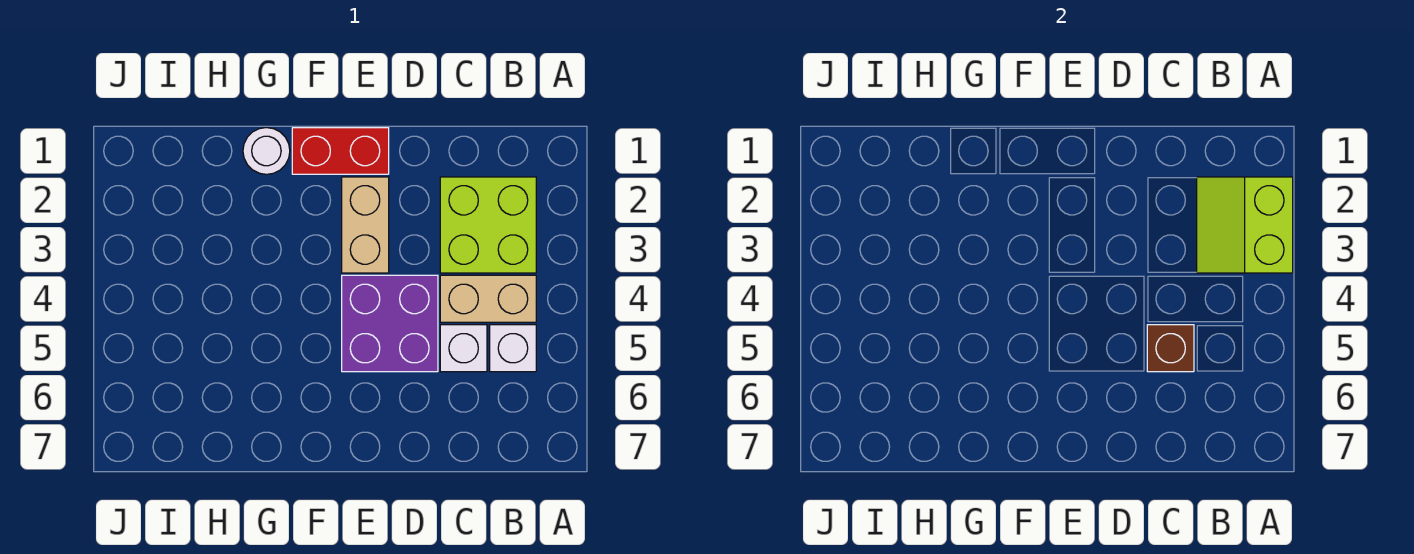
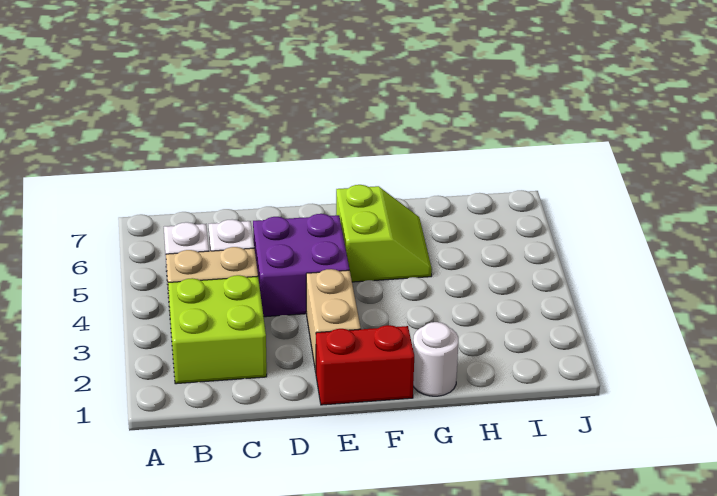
lime 2x2 slope [1197,177,1293,273] -> lime 2x2 slope moved to [336,185,432,282]
brown 1x1 brick [1147,325,1194,372] -> none

